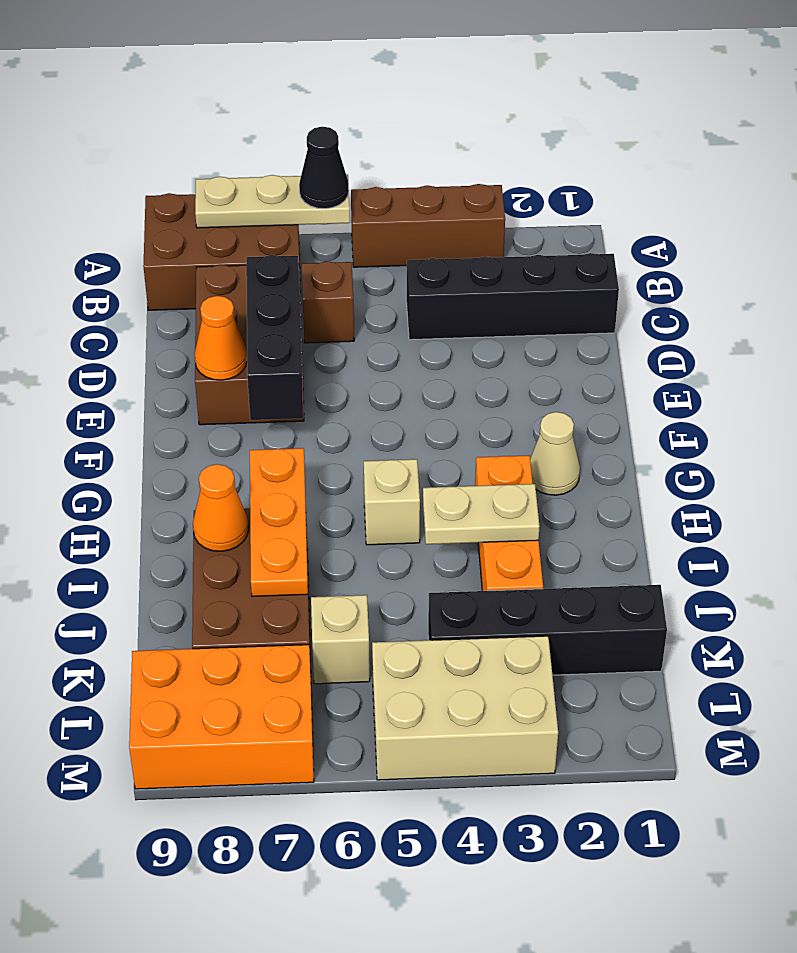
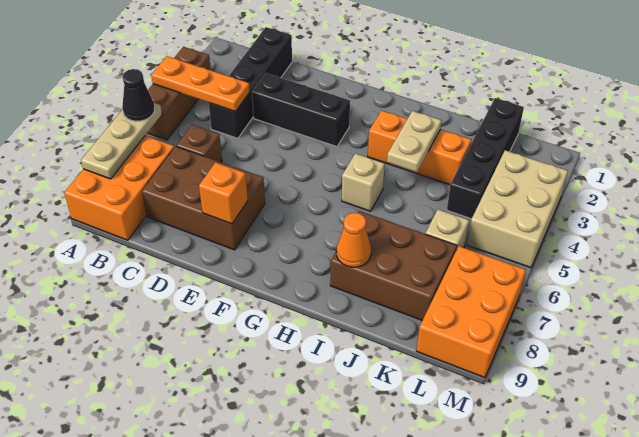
brown 2x3 brick [143,193,301,310] -> orange 2x3 brick [64,135,174,240]
black 1x3 brick [246,255,303,420] -> black 1x3 brick moved to [252,73,350,147]
orange 1x1 cone [195,296,247,380] -> orange 1x1 brick [199,162,248,224]
tan 1x1 cone [530,412,580,495] -> none
orange 1x3 plate [250,448,308,596] -> orange 1x3 plate moved to [151,56,250,112]

